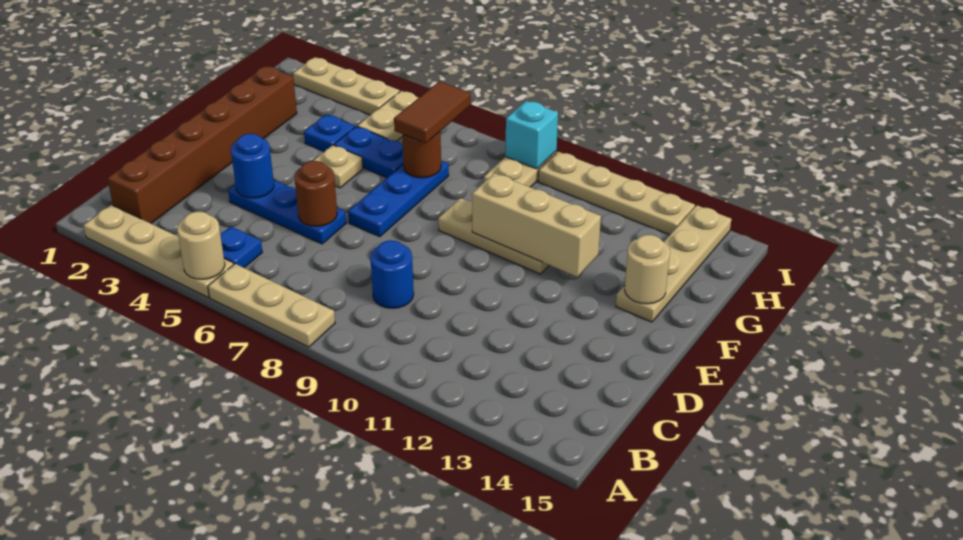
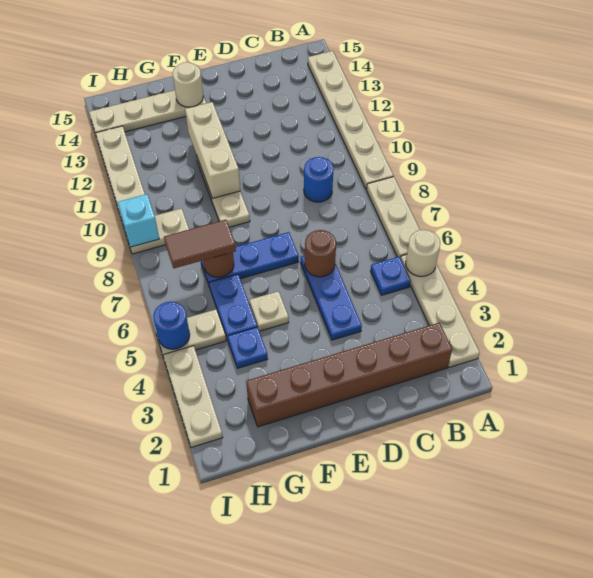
none -> tan 1x6 plate [308,51,394,190]
blue 1x1 round brick [231,134,274,198] -> blue 1x1 round brick moved to [153,302,190,349]

